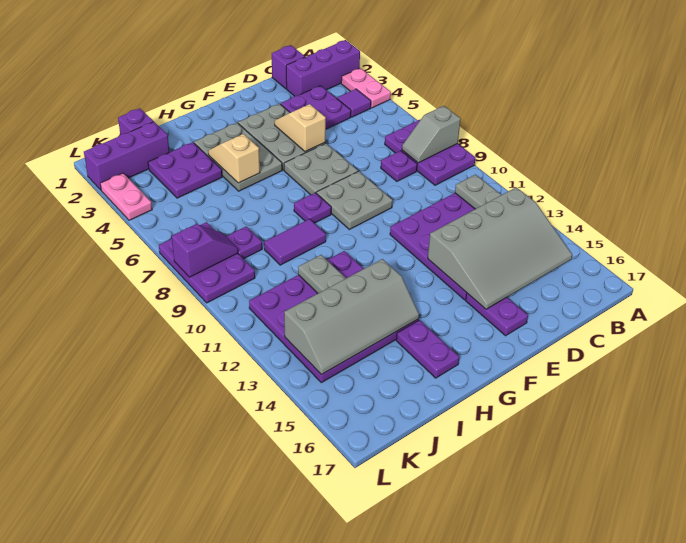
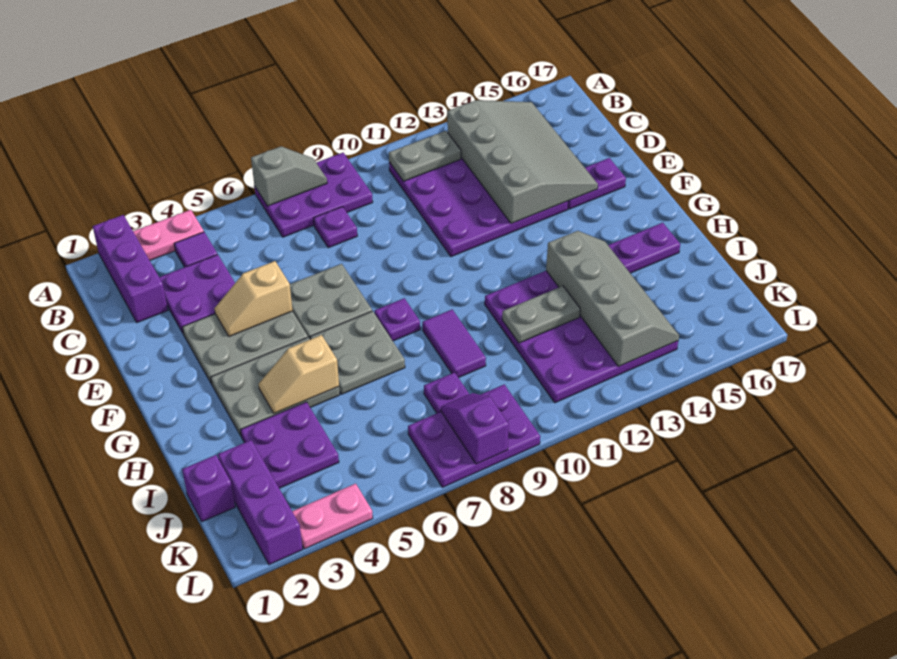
grey 1x2 slope [402,106,461,163] -> grey 1x2 slope turned to [251,146,327,206]
purple 1x1 brick [272,45,305,89] -> none
grey 2x2 plate [316,171,393,230] -> grey 2x2 plate moved to [310,311,405,394]

